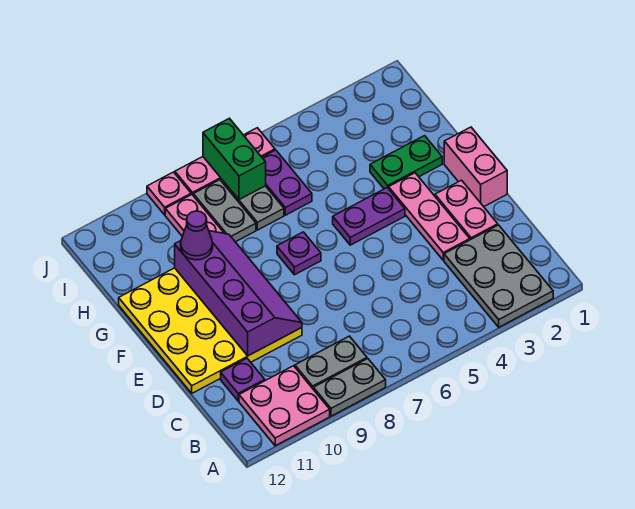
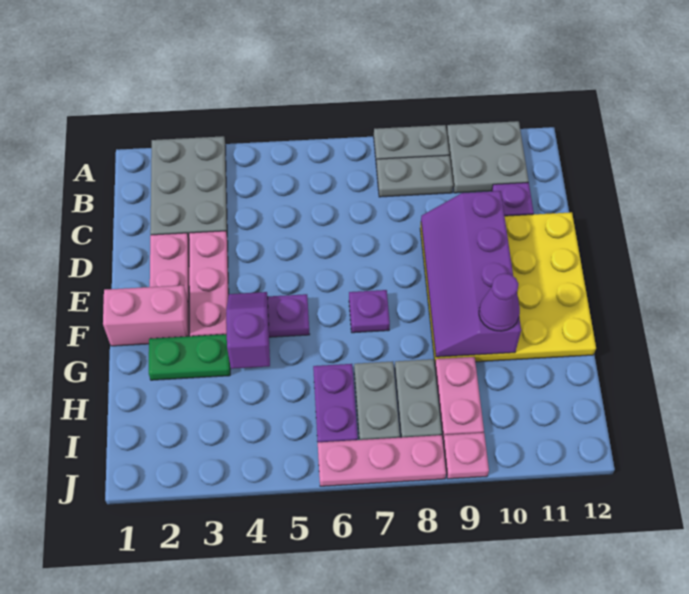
pink 2x2 plate [239,366,330,446] -> grey 2x2 plate [447,121,529,193]
pink 1x2 brick [444,127,507,207] -> pink 1x2 brick turned to [103,285,189,346]
none -> purple 1x2 slope [226,292,270,369]
green 1x2 brick [203,118,266,200] -> none

